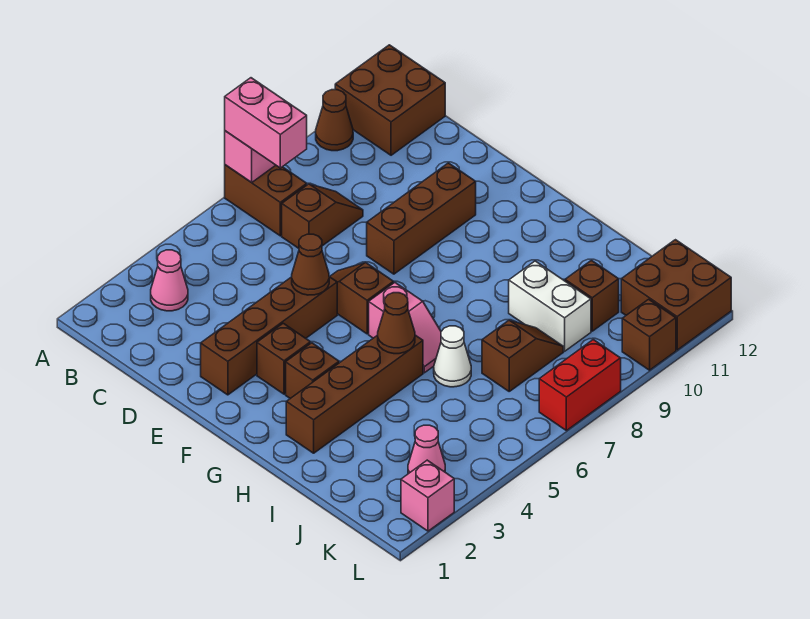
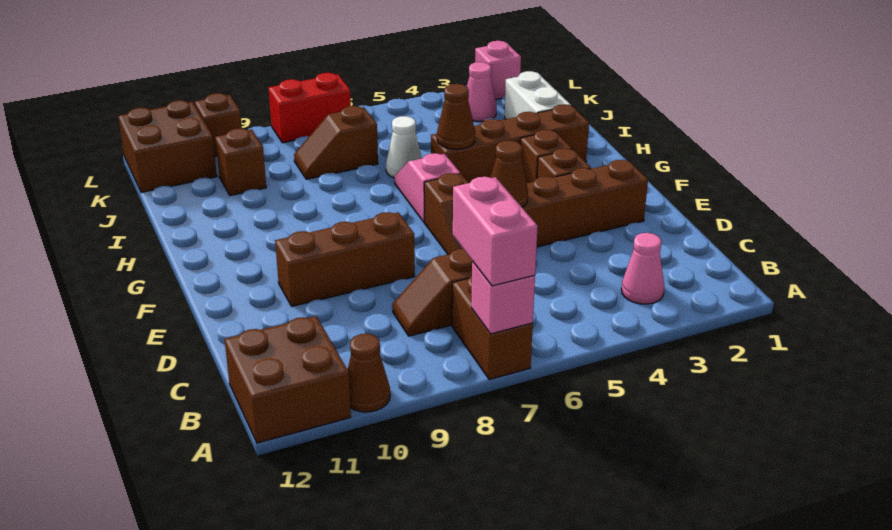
white 1x2 brick [509,261,591,351] -> white 1x2 brick moved to [505,71,571,119]

